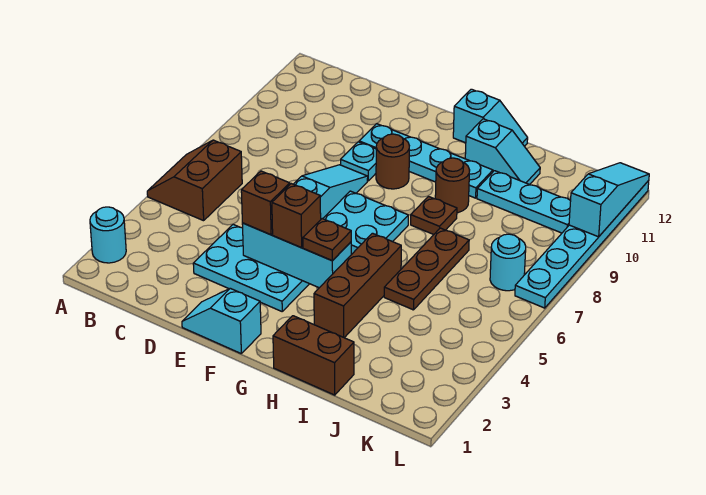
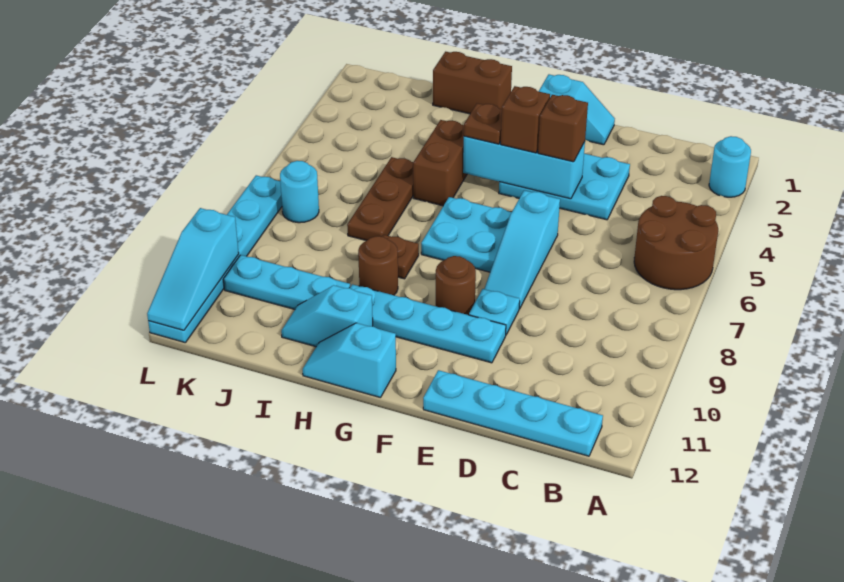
brown 2x2 slope [147,140,242,221] -> brown 2x2 round brick [634,196,718,290]
none -> cyan 1x4 plate [423,370,603,456]
brown 1x3 brick [314,233,401,338] -> brown 1x2 brick [413,120,467,206]

